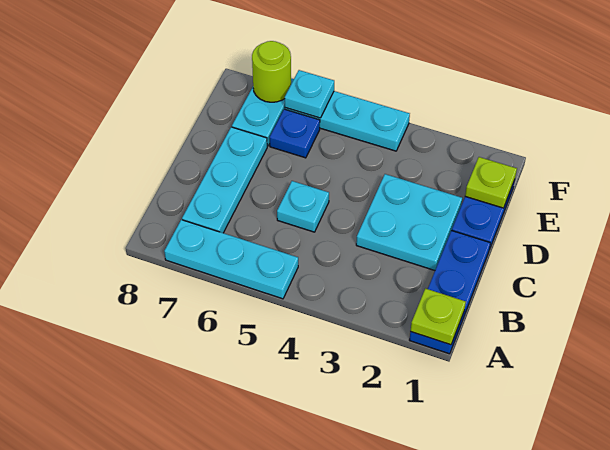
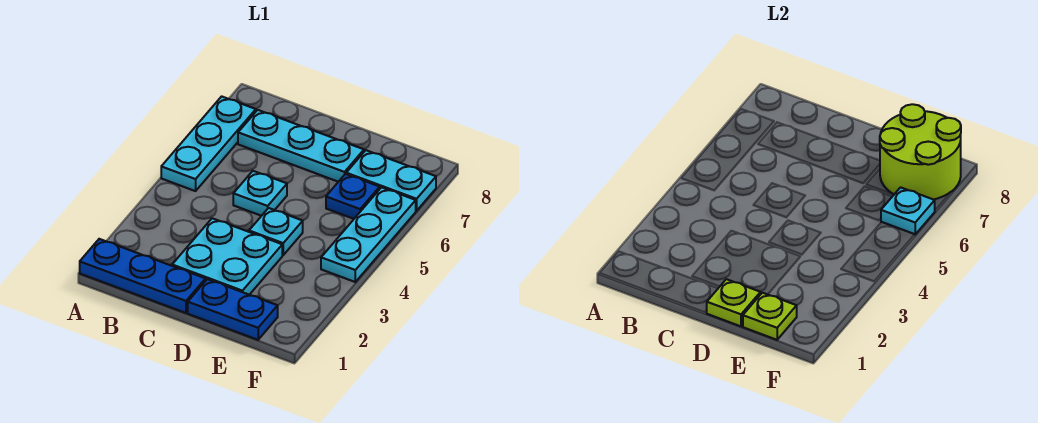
lime 1x1 plate [410,289,466,345] -> lime 1x1 plate moved to [706,279,761,326]
none -> cyan 1x1 plate [249,208,303,255]
lime 1x1 round brick [252,41,291,102] -> lime 2x2 round brick [880,104,961,200]

